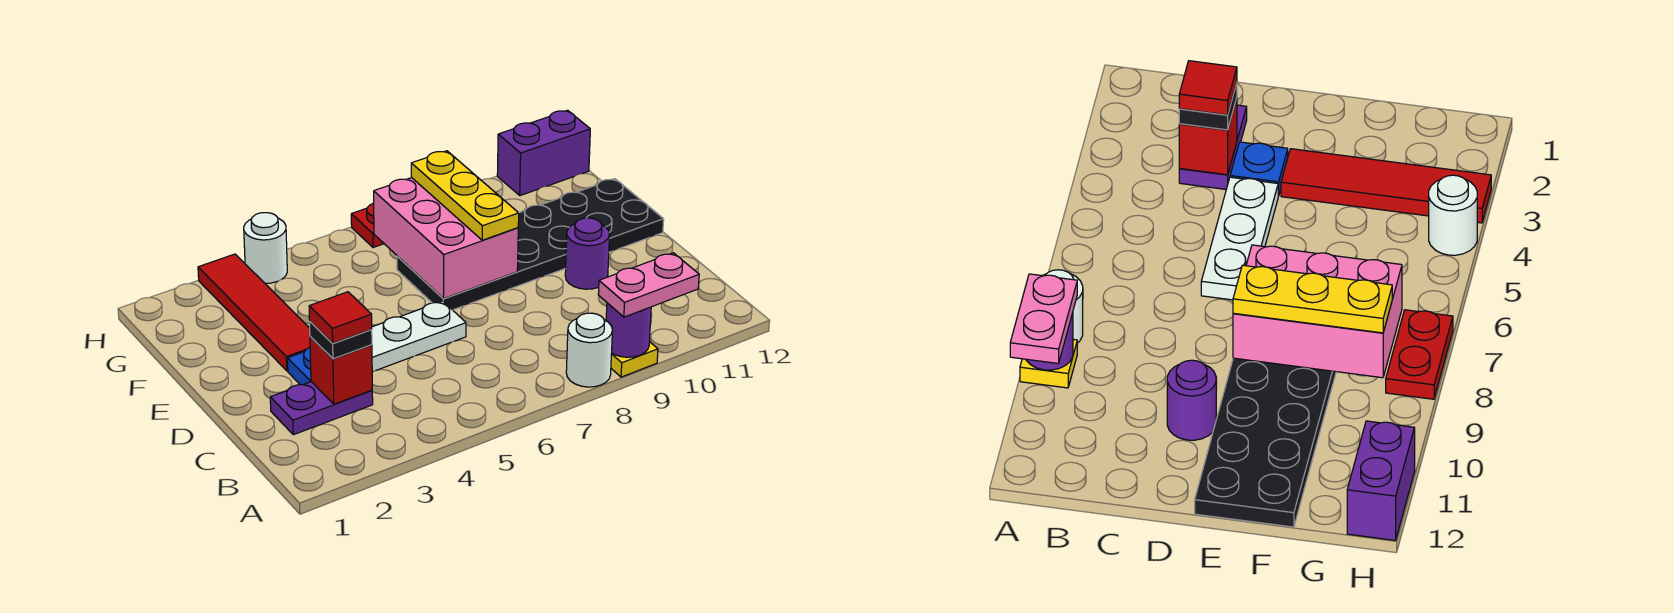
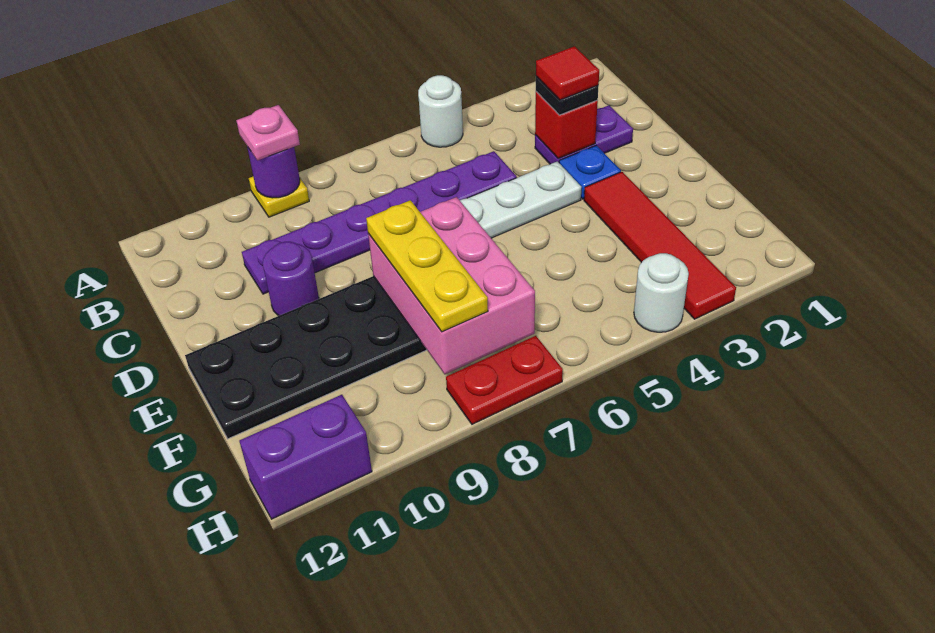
white 1x1 round brick [566,313,612,387] -> white 1x1 round brick moved to [418,75,463,147]
pink 1x2 plate [598,253,699,317] -> pink 1x1 plate [236,105,300,160]
none -> purple 1x6 plate [242,151,517,294]

